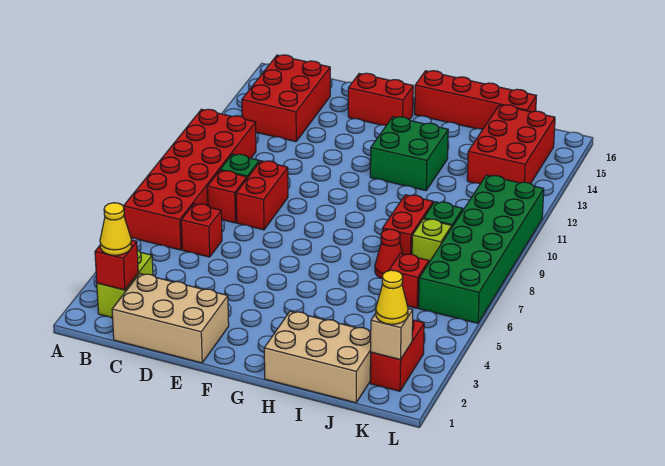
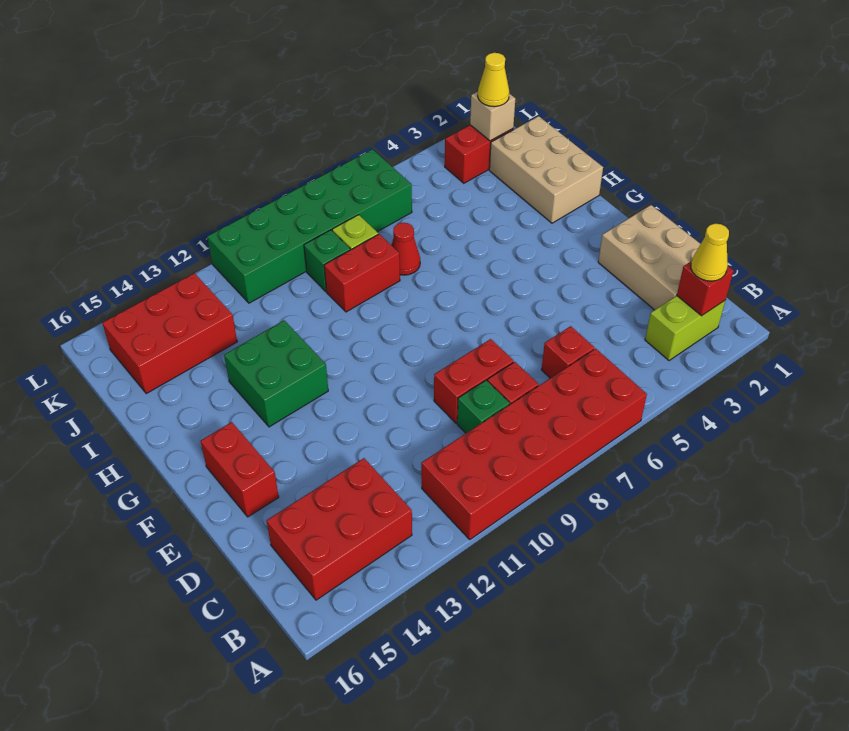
red 1x4 brick [415,71,536,129] -> none
red 1x1 brick [389,254,429,308] -> none

